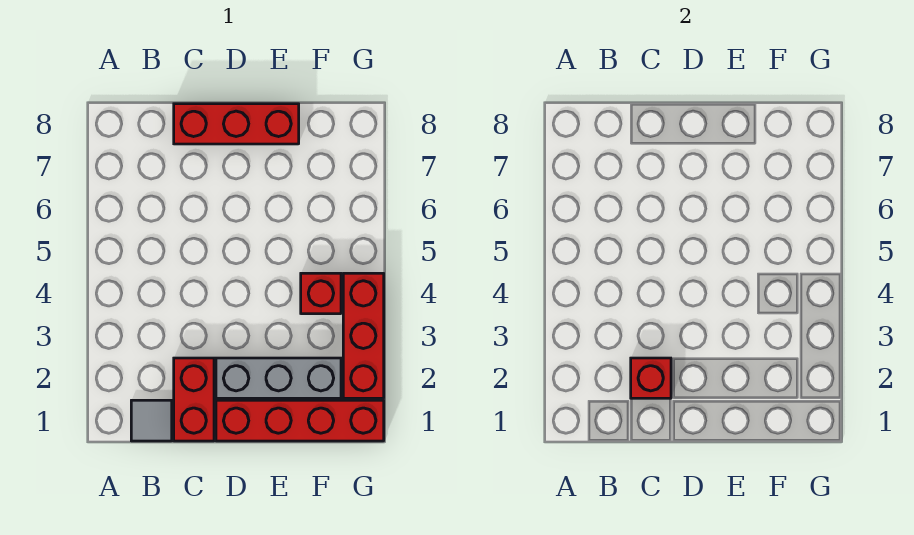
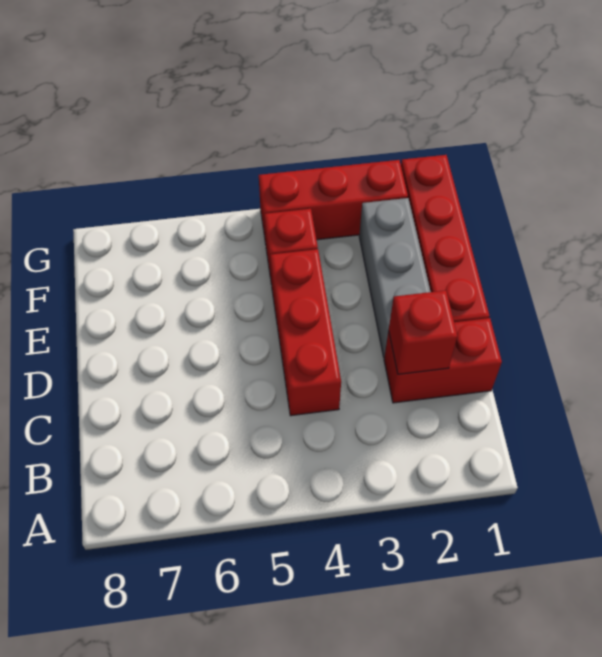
grey 1x1 tile [131,400,172,441] -> none
red 1x3 brick [174,104,299,144] -> red 1x3 brick moved to [270,249,341,416]

